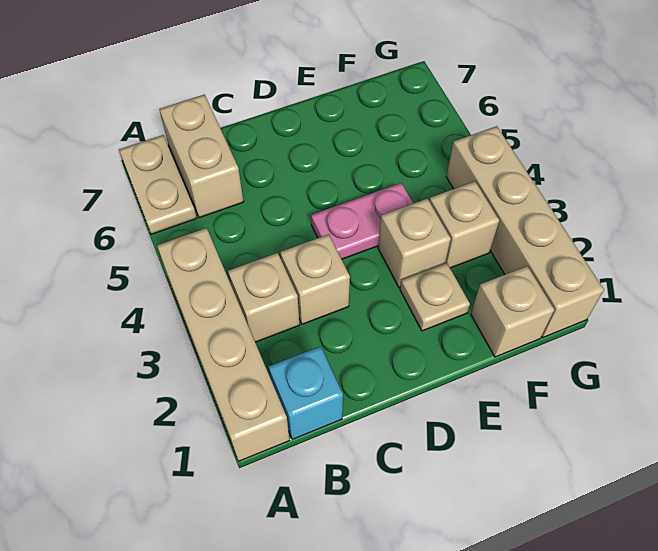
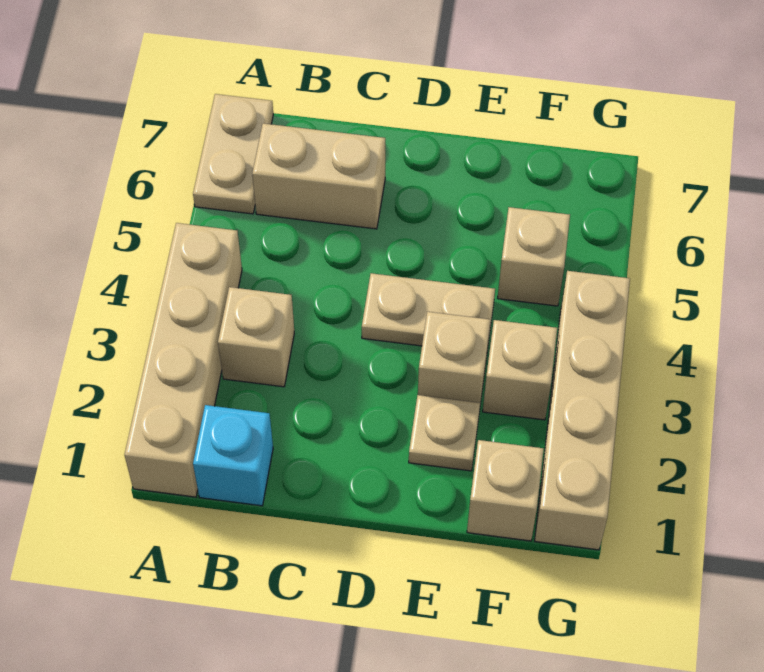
tan 1x2 brick [159,95,244,218] -> tan 1x2 brick turned to [252,123,385,229]
tan 1x1 brick [280,234,350,324] -> tan 1x1 brick moved to [498,207,570,306]
pink 1x2 plate [311,183,413,259] -> tan 1x2 plate [362,273,495,351]

